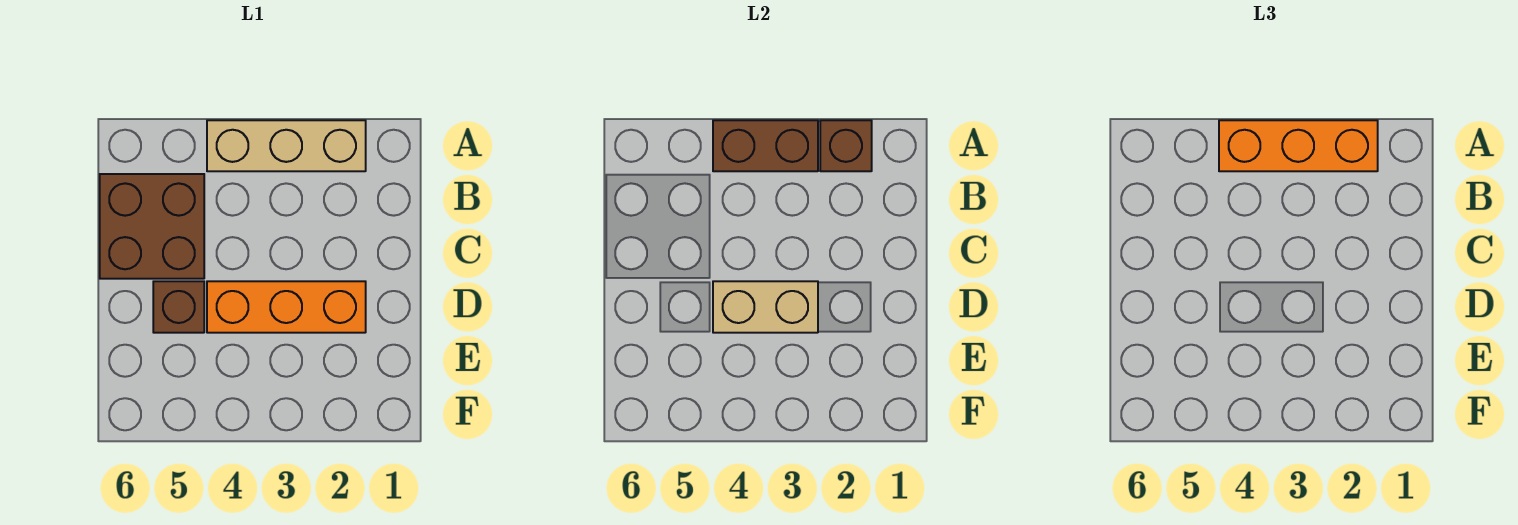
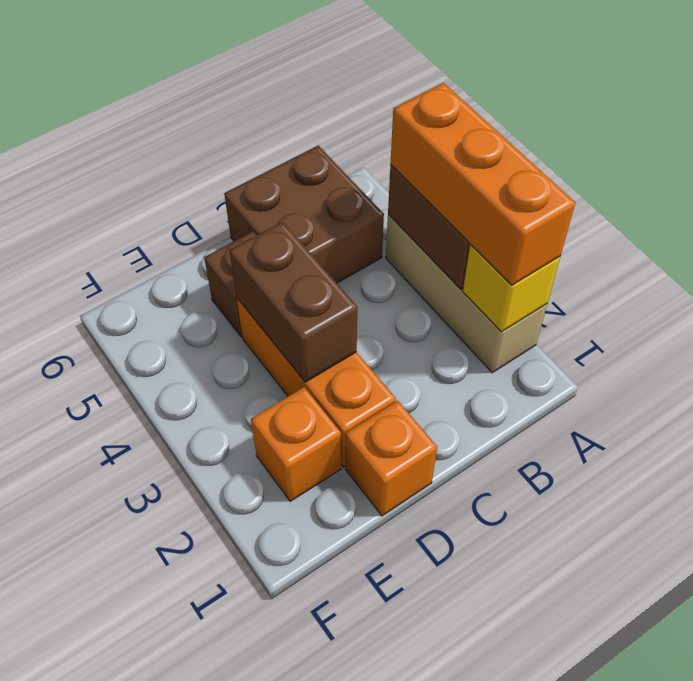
brown 1x1 brick [820,120,872,171] -> yellow 1x1 brick [463,245,560,332]
none -> orange 1x1 brick [346,401,437,516]
tan 1x2 brick [713,281,818,333] -> brown 1x2 brick [229,222,357,382]
none -> orange 1x1 brick [251,387,341,501]

